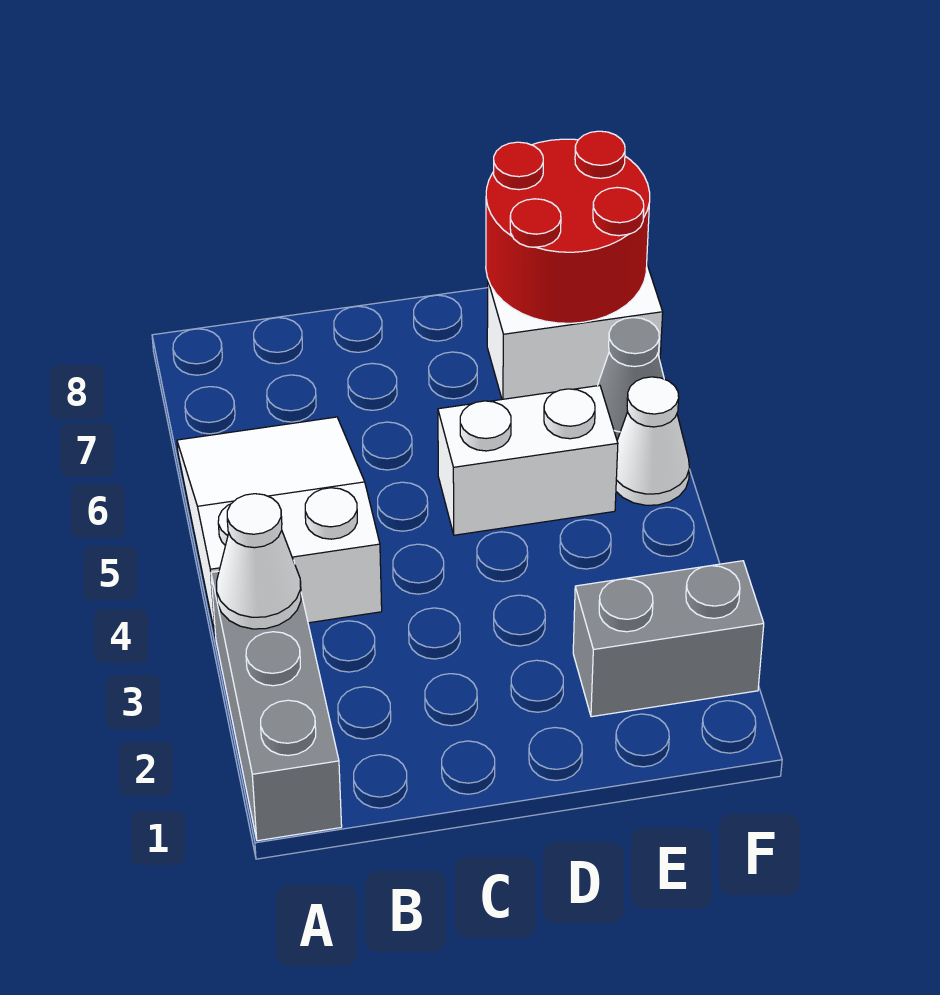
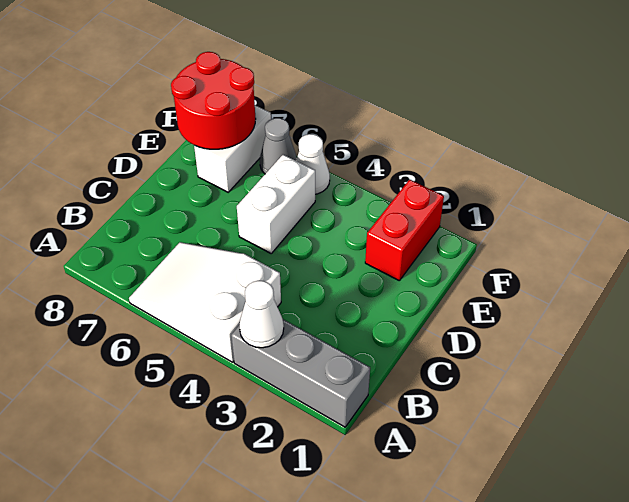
grey 1x2 brick [573,561,764,717] -> red 1x2 brick [365,179,444,280]

